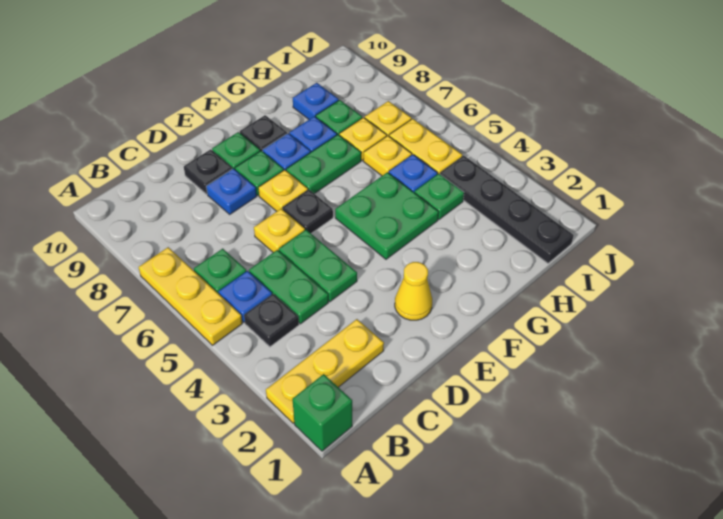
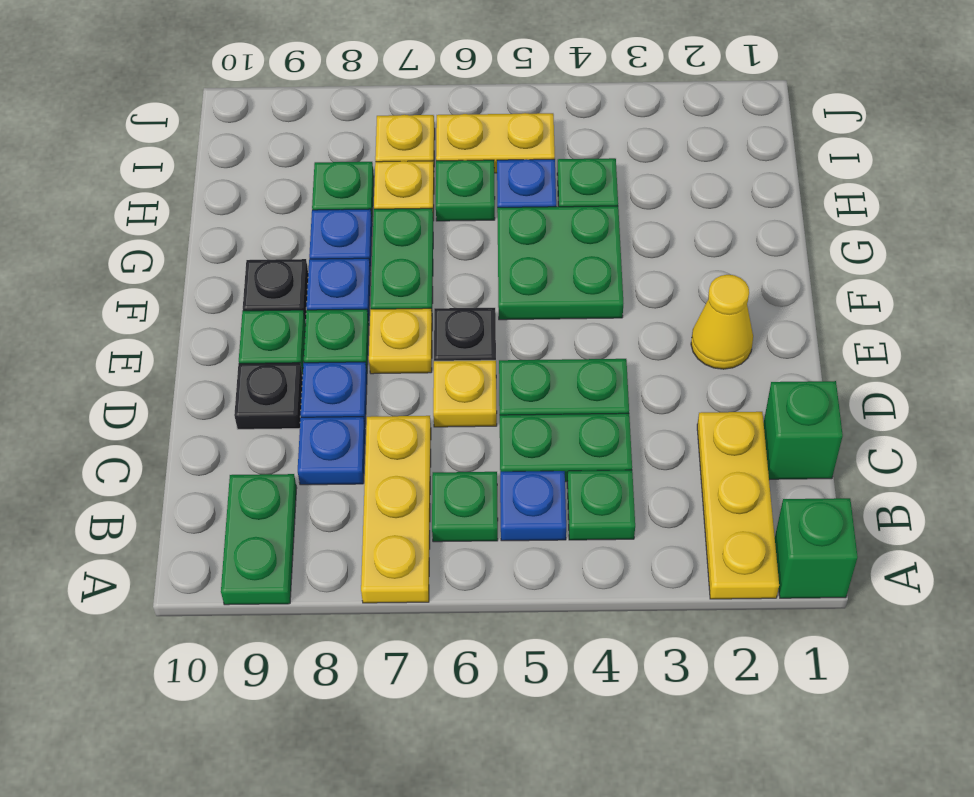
yellow 1x3 plate [139,247,242,345] -> yellow 1x3 plate turned to [361,416,431,603]
none -> green 1x2 plate [221,474,297,605]
black 1x1 plate [244,294,299,347] -> green 1x1 plate [567,470,635,540]
none -> green 1x1 brick [764,381,843,479]
yellow 1x1 plate [363,136,412,176] -> green 1x1 plate [436,160,495,221]
blue 1x1 plate [293,83,339,119] -> blue 1x1 plate moved to [298,417,365,485]
black 1x4 plate [440,156,574,263] -> none

